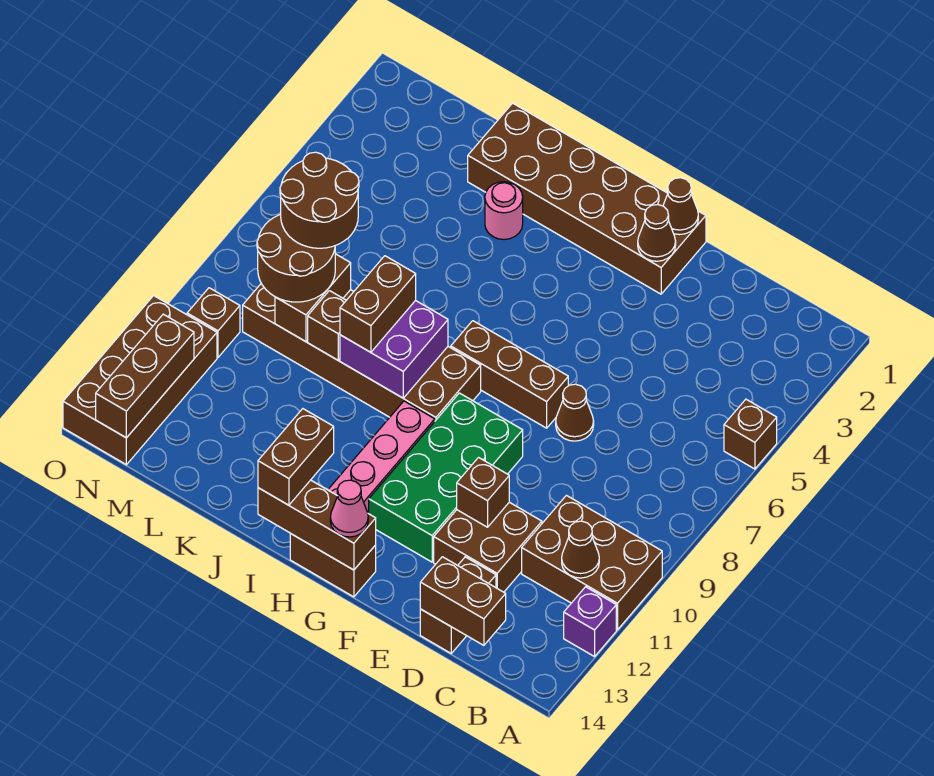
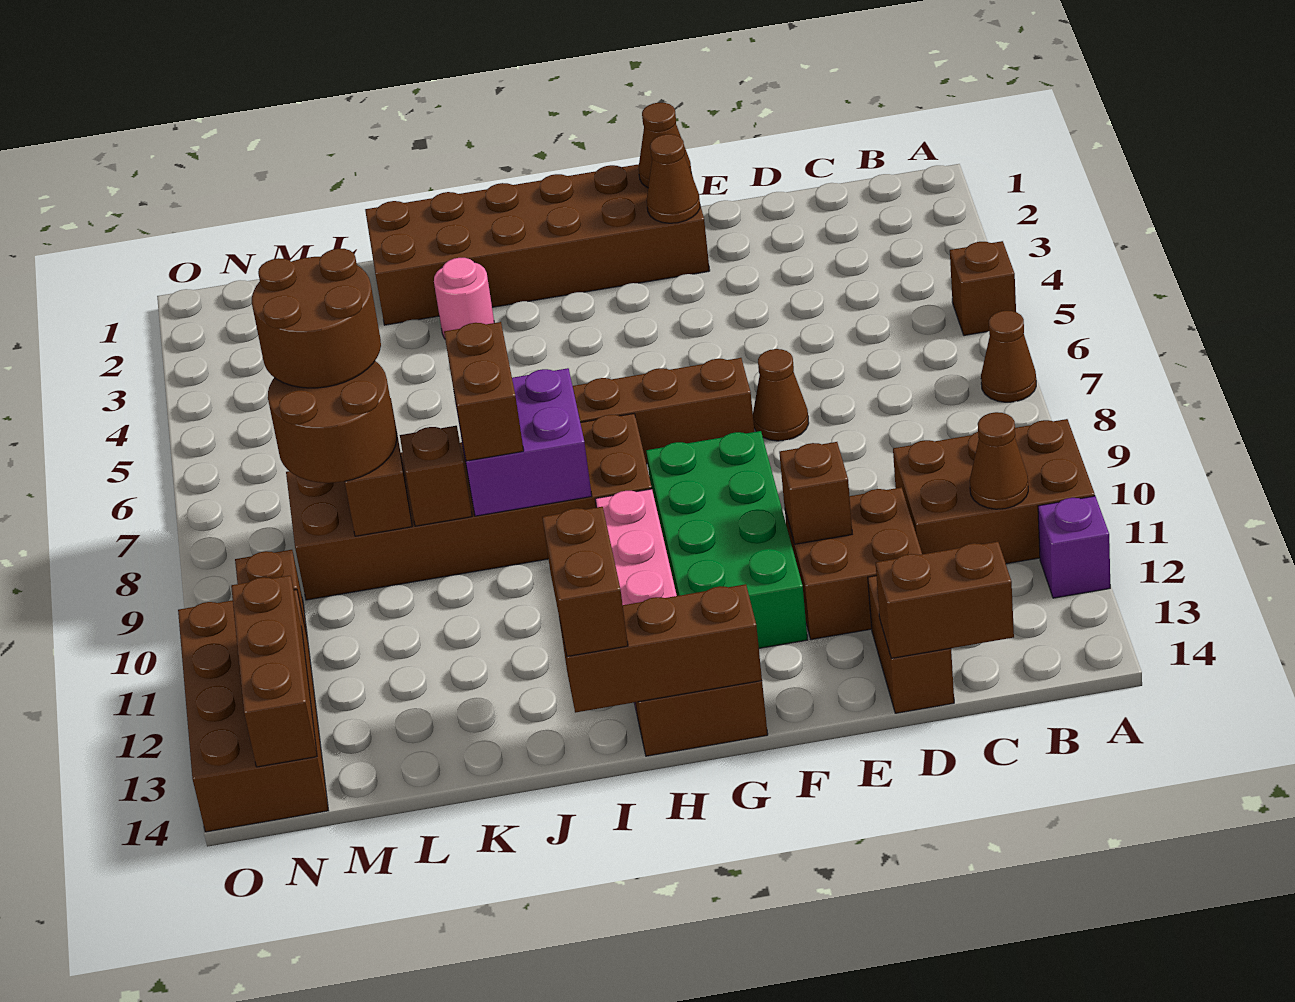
none -> brown 1x1 cone [981,311,1036,402]
pink 1x1 cone [330,480,368,537] -> none

